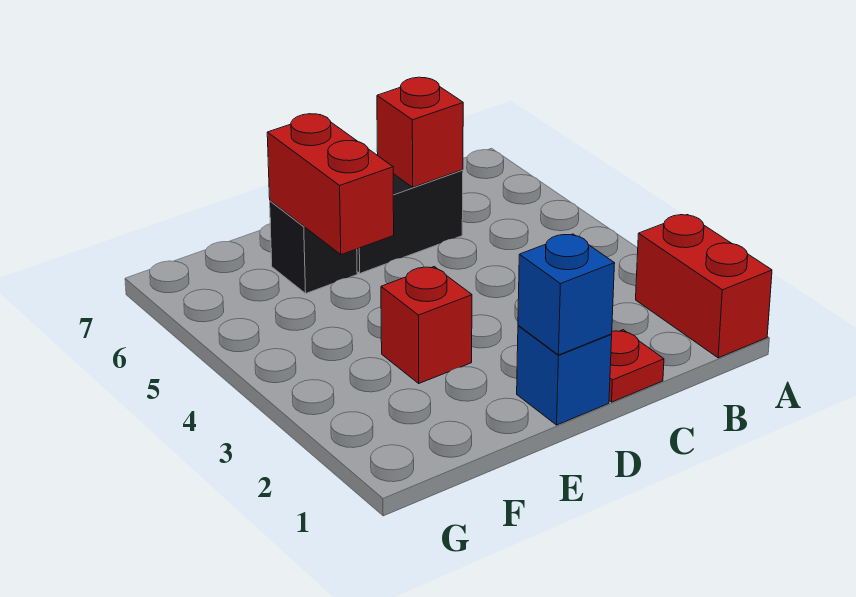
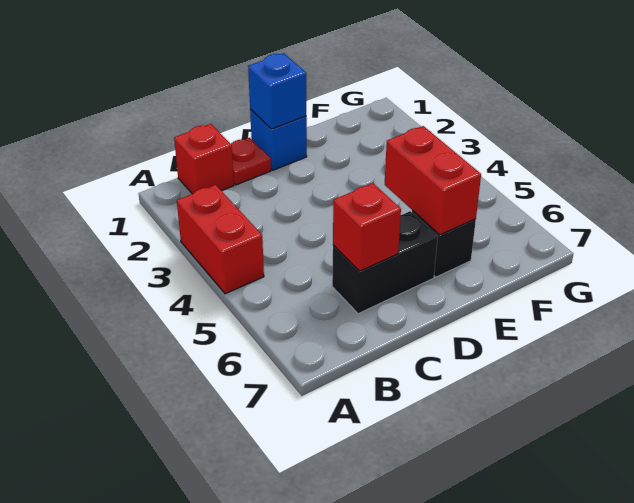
red 1x2 brick [636,215,772,358] -> red 1x2 brick moved to [177,185,264,294]
red 1x1 brick [381,267,472,383] -> red 1x1 brick moved to [174,124,234,194]

